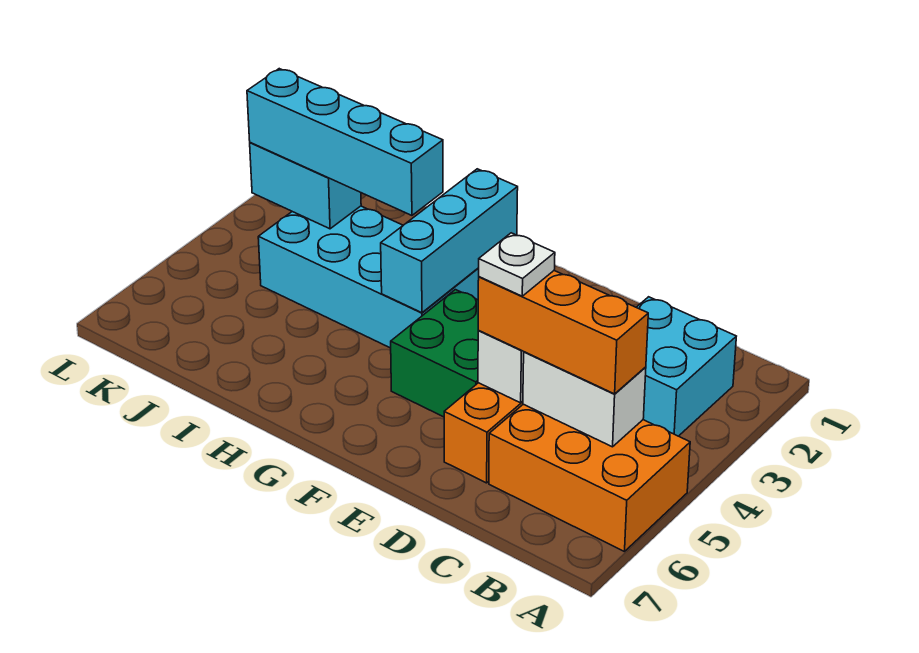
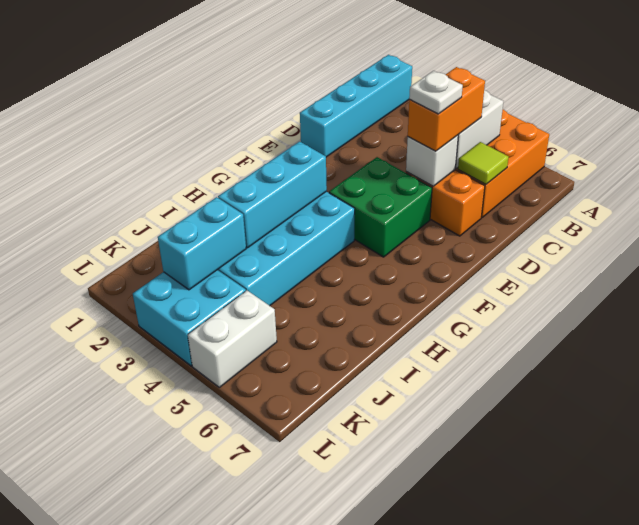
cyan 2x2 brick [636,297,736,436] -> cyan 2x2 brick moved to [133,270,246,366]
orange 1x3 brick [478,271,648,394] -> orange 1x2 brick [408,67,485,151]
none -> lime 1x1 tile [458,142,509,184]
cyan 1x3 brick [381,169,518,313] -> cyan 1x3 brick turned to [218,142,327,248]
cyan 1x4 brick [247,69,443,215] -> cyan 1x4 brick moved to [300,55,412,157]
none -> white 1x2 brick [188,291,277,387]

